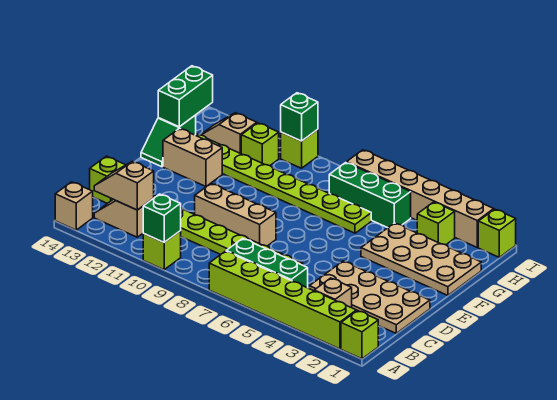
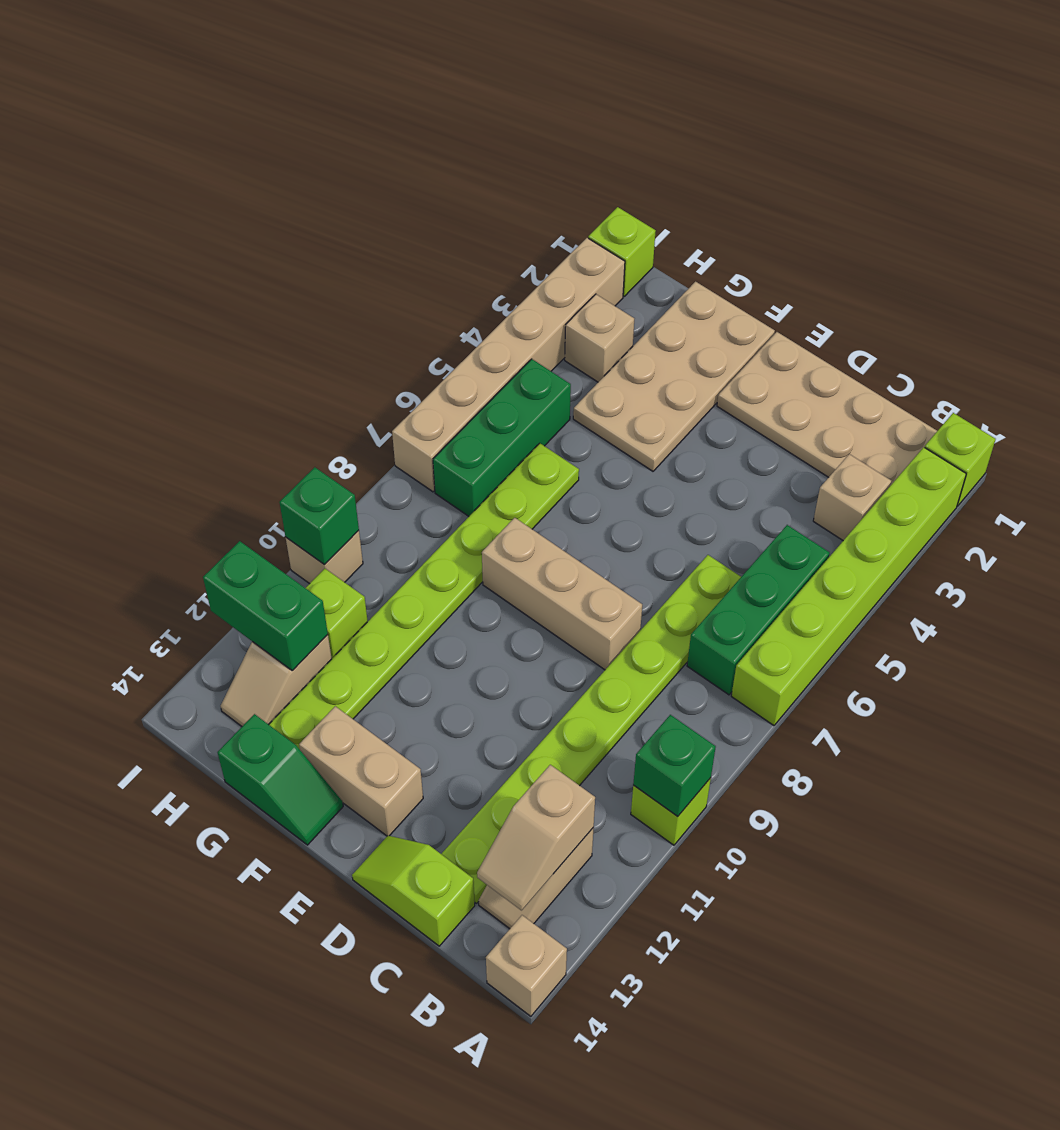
tan 2x4 plate [310,261,430,333] -> tan 2x4 plate turned to [717,332,937,486]
tan 1x3 brick [195,184,276,246] -> tan 1x3 brick turned to [482,518,642,670]
tan 1x2 brick [163,128,222,187] -> tan 1x2 brick turned to [299,706,423,836]
green 1x2 brick [158,66,213,127] -> green 1x2 brick moved to [203,541,328,671]
lime 1x1 brick [417,202,455,245] -> tan 1x1 brick [565,294,634,382]
lime 1x1 brick [281,129,318,168] -> tan 1x1 brick [286,530,363,584]

